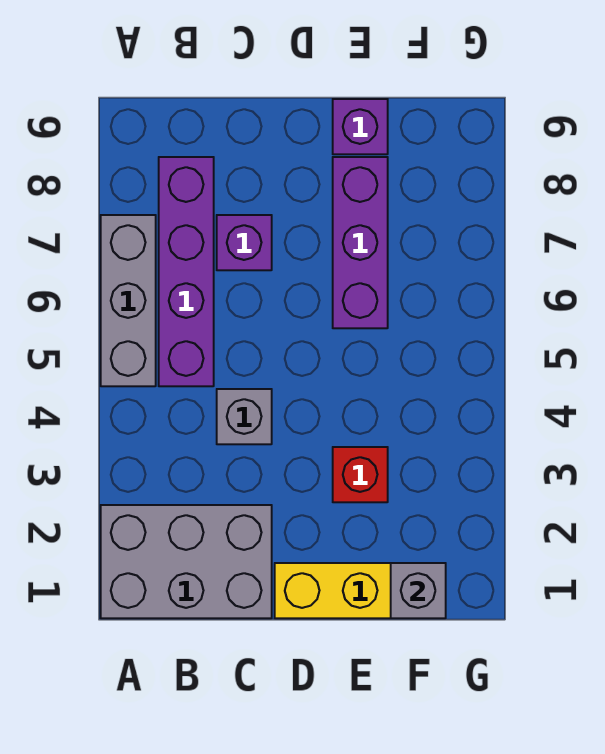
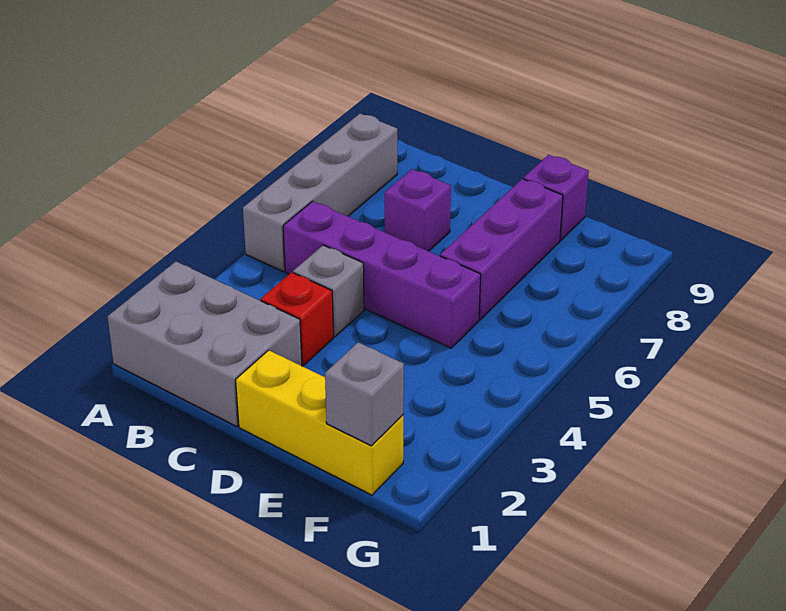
grey 1x3 brick [101,215,156,386] -> grey 1x4 brick [243,113,397,272]
purple 1x4 brick [159,157,214,386] -> purple 1x4 brick turned to [283,201,481,348]
red 1x1 brick [333,447,388,502] -> red 1x1 brick moved to [261,272,333,366]

